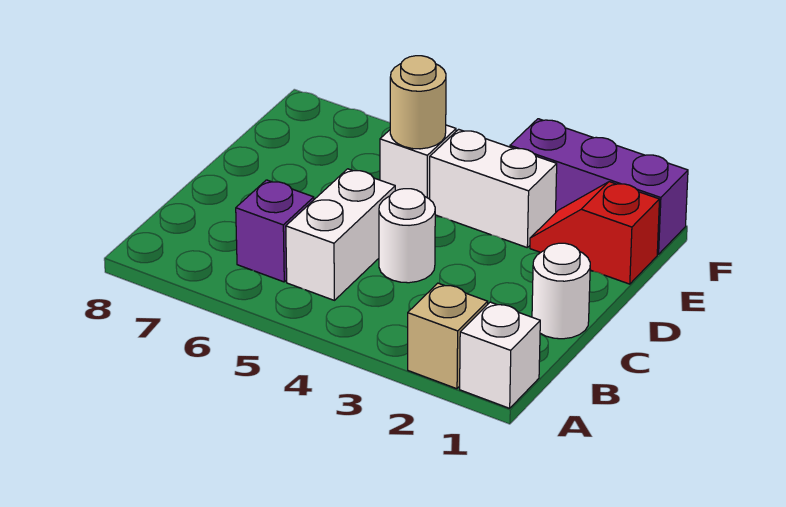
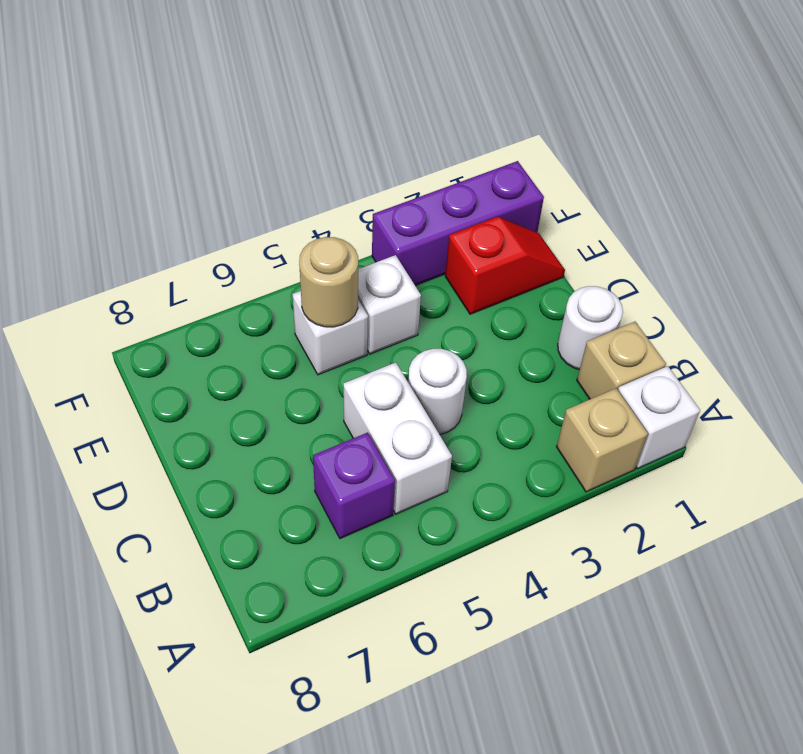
none -> tan 1x1 brick [577,322,666,399]
red 1x2 slope [530,182,660,284] -> red 1x2 slope turned to [445,217,565,314]
white 1x2 brick [430,129,557,247] -> white 1x1 brick [358,255,421,354]

